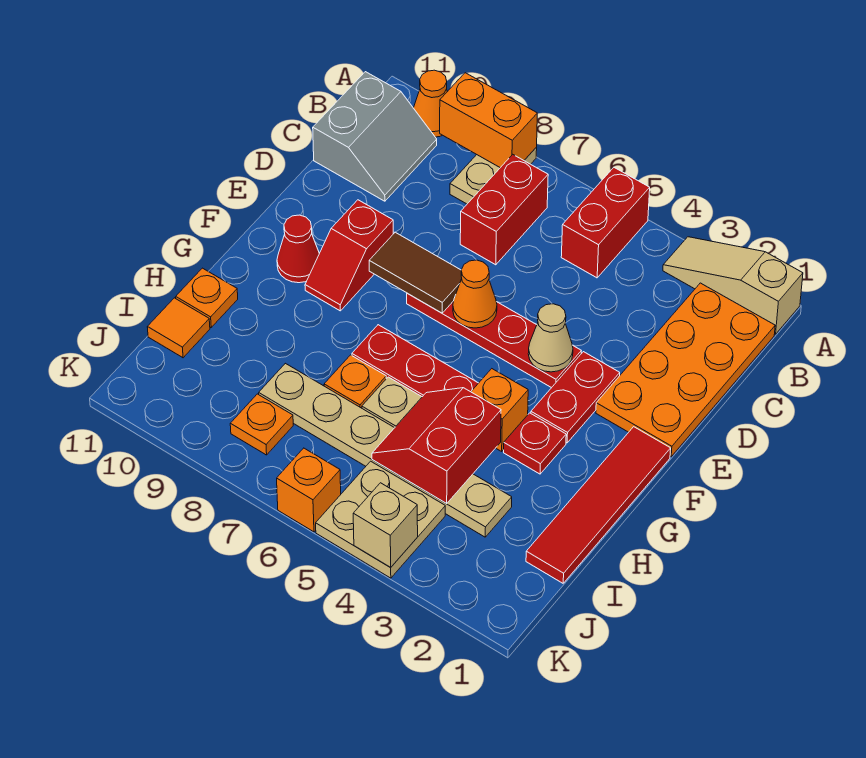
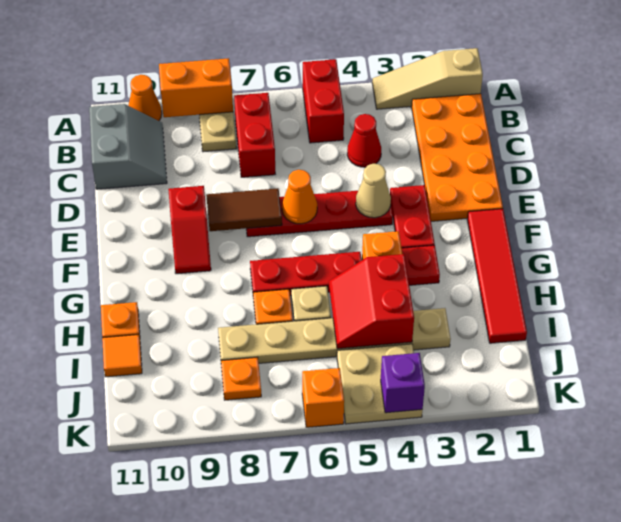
red 1x1 cone [277,215,319,283] -> red 1x1 cone moved to [347,114,381,167]
tan 1x1 brick [353,483,418,567] -> purple 1x1 brick [381,353,425,413]

